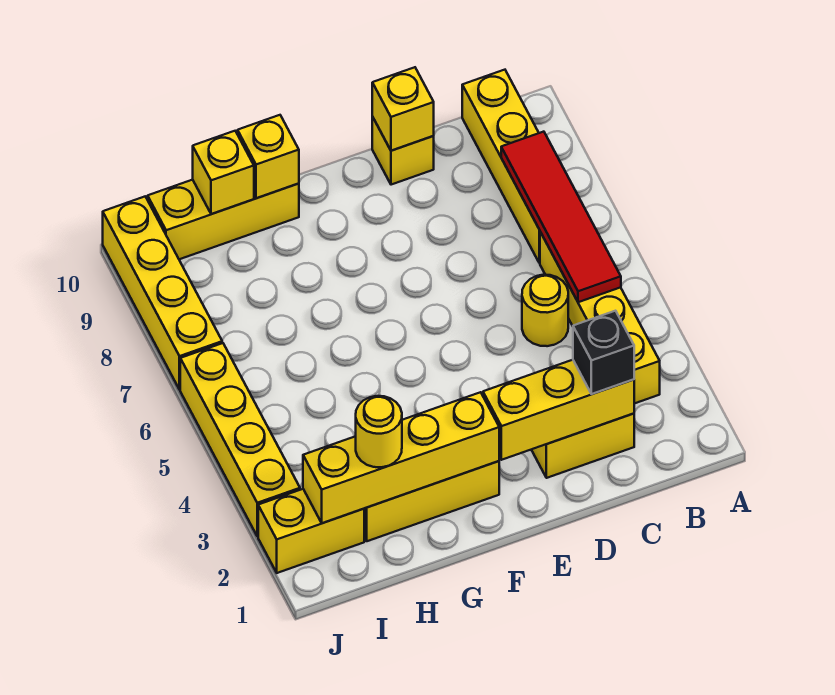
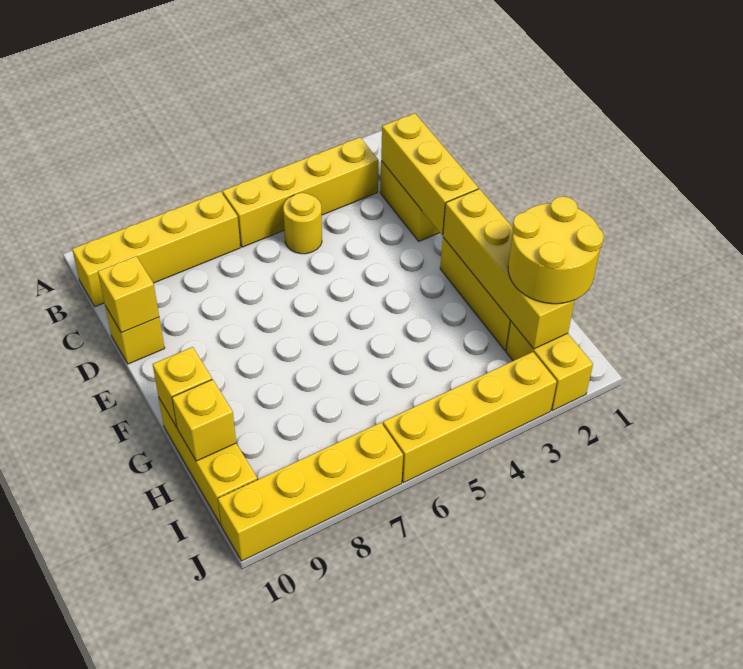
red 1x4 tile [501,132,621,302] -> none
black 1x1 brick [573,311,634,394] -> none
yellow 1x1 round brick [356,396,402,467] -> yellow 2x2 round brick [508,196,604,304]

